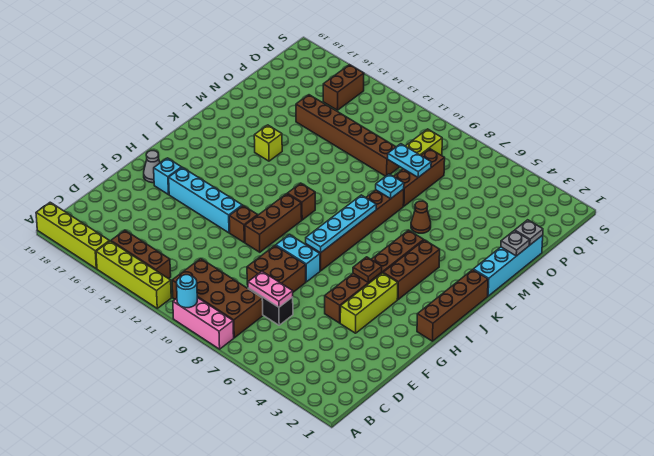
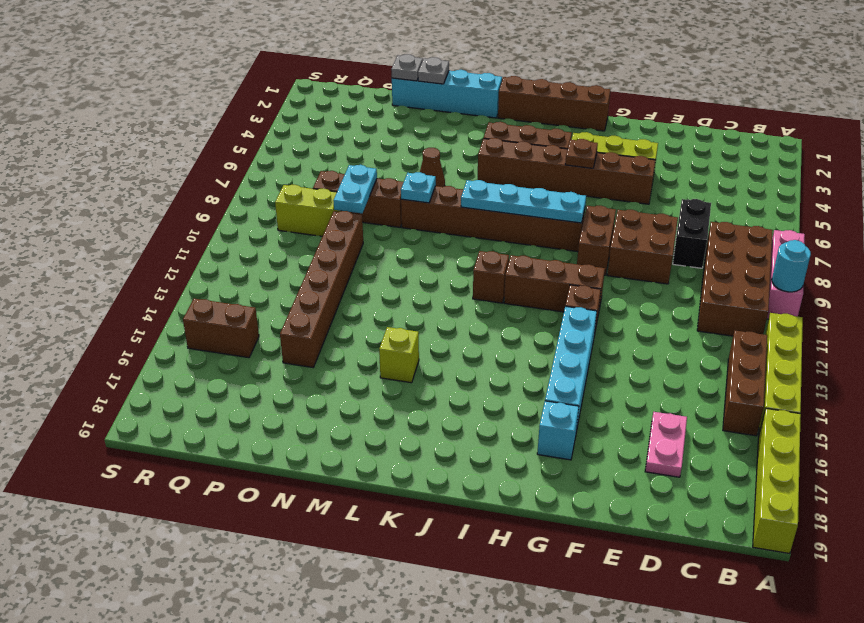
pink 1x2 plate [248,271,293,307] -> pink 1x2 plate moved to [645,412,687,477]
cyan 1x2 brick [276,234,320,282] -> brown 1x2 brick [577,206,616,275]
grey 1x1 cone [144,151,160,183] -> none

